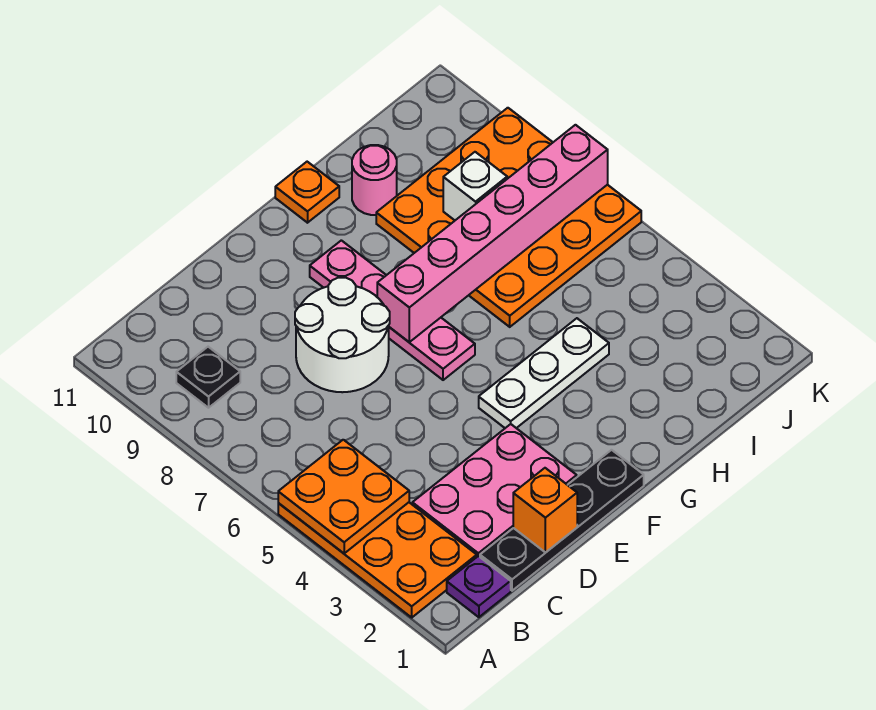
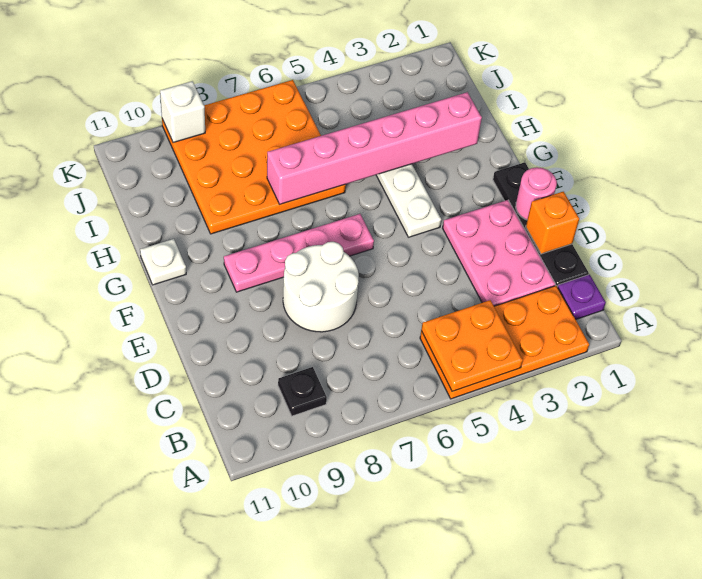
pink 1x6 brick [377,125,608,342] -> pink 1x6 brick turned to [267,92,482,204]
orange 1x1 plate [275,162,339,223] -> white 1x1 plate [140,239,186,285]
pink 1x1 round brick [352,145,397,215] -> pink 1x1 round brick moved to [516,167,557,220]
white 1x1 brick [443,152,507,220] -> white 1x1 brick moved to [160,81,205,143]

